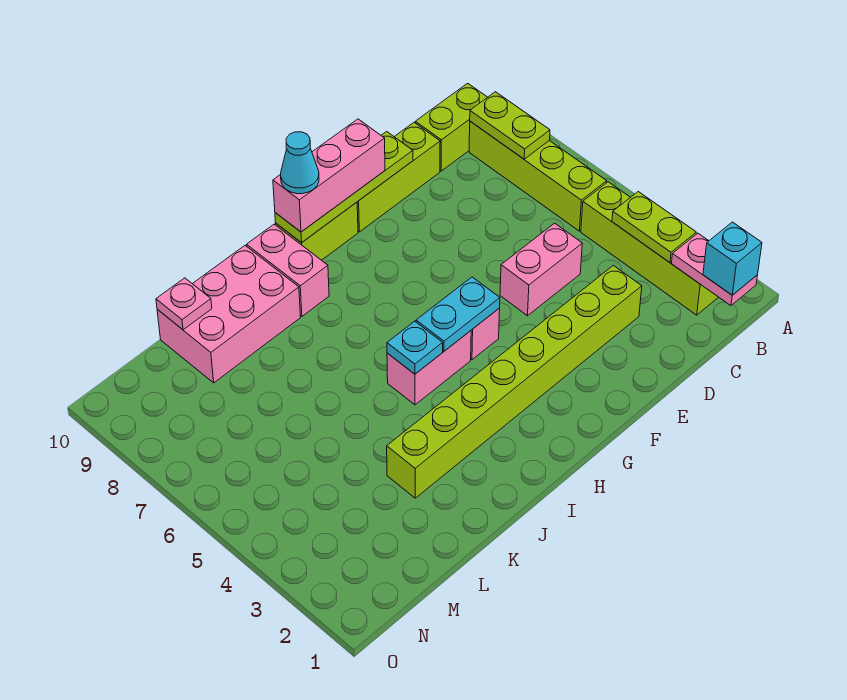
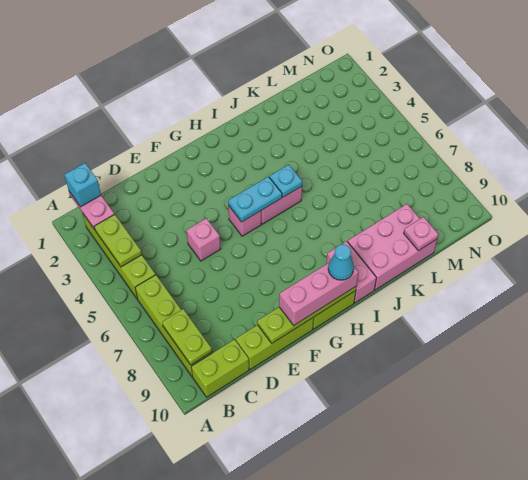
lime 1x8 brick [387,265,642,498] -> none
pink 1x2 brick [500,223,582,316] -> pink 1x1 brick [186,218,221,261]

